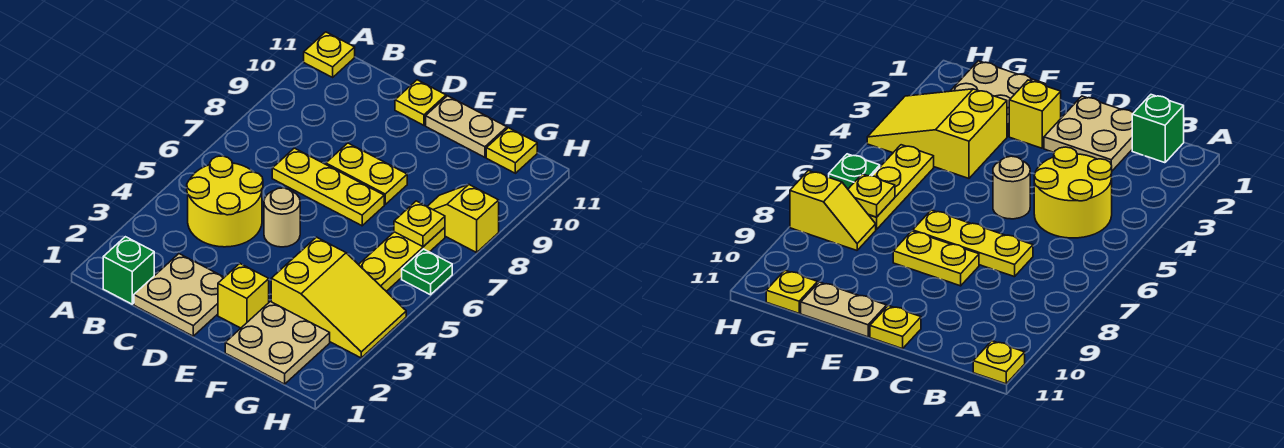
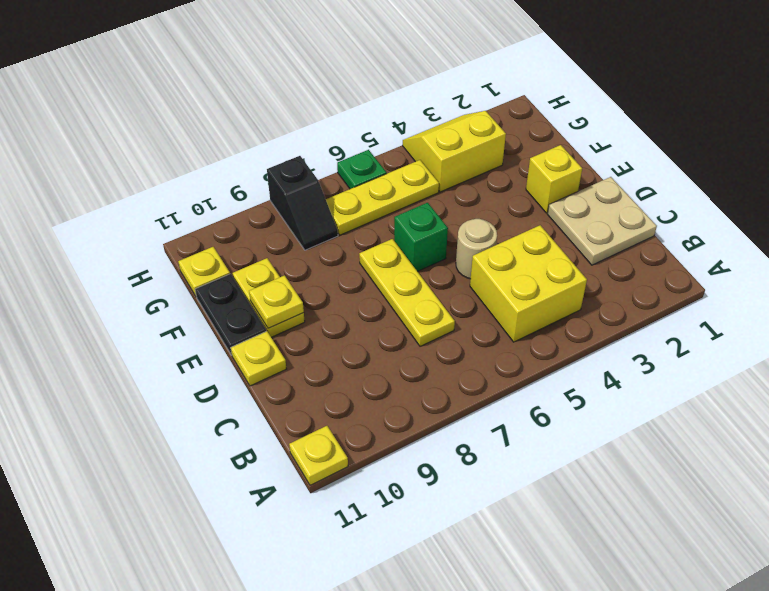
green 1x1 brick [103,237,154,304] -> green 1x1 brick moved to [394,203,448,271]
yellow 2x2 round brick [187,156,263,247] -> yellow 2x2 brick [470,225,587,342]
yellow 1x2 plate [326,143,407,204] -> yellow 1x2 plate moved to [233,258,305,337]
tan 1x2 plate [426,96,507,157] -> black 1x2 plate [195,274,266,355]
tan 2x2 plate [225,301,330,384] -> none
yellow 2x3 slope [271,237,406,358] -> yellow 2x2 slope [403,111,506,192]
yellow 1x1 plate [394,201,445,247] -> yellow 1x1 plate moved to [249,275,304,328]
yellow 1x2 slope [427,185,499,253] -> black 1x2 slope [267,156,338,250]

